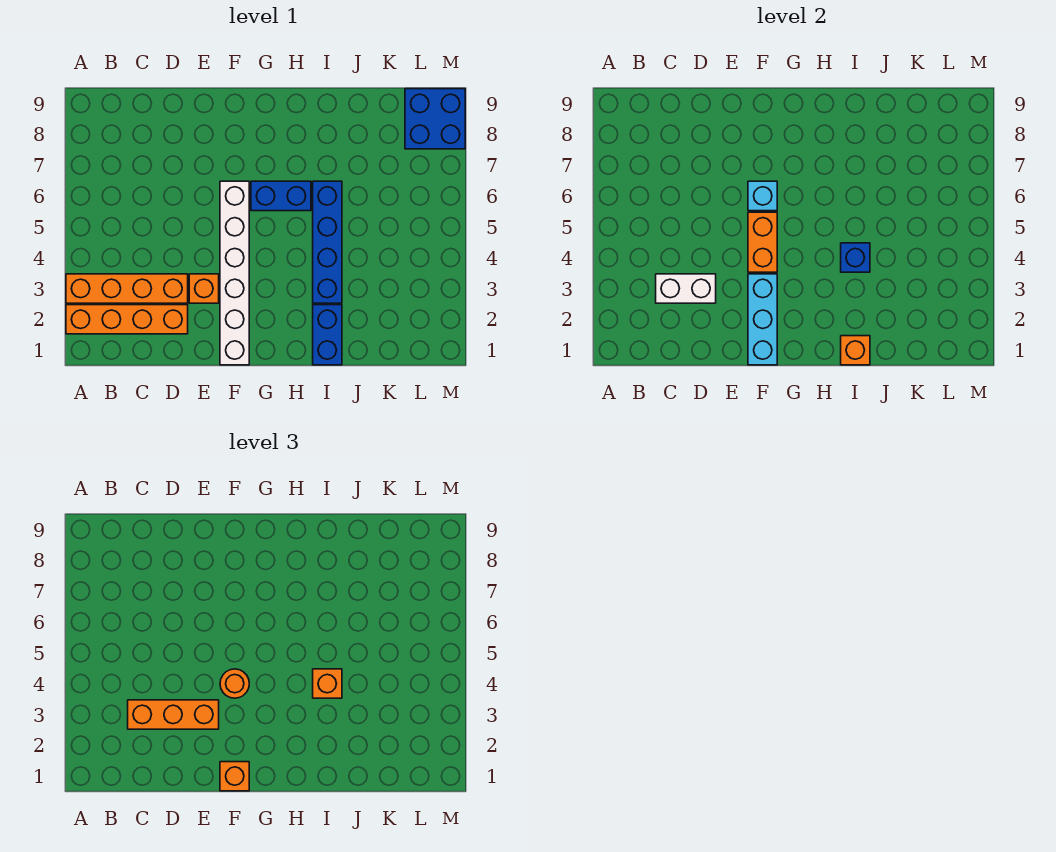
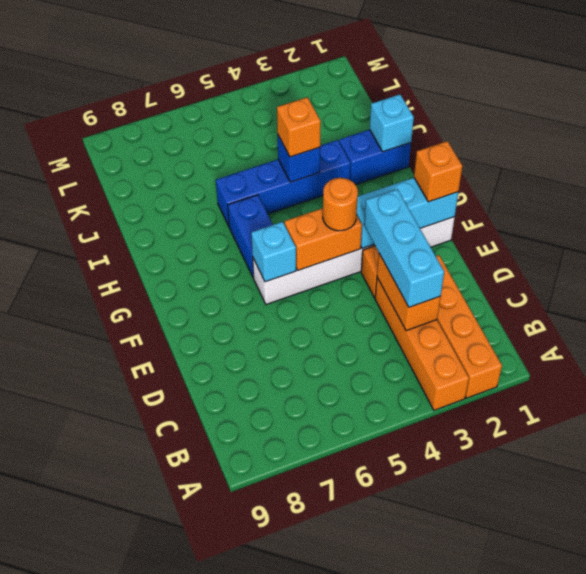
white 1x2 brick [656,274,716,303] -> orange 1x2 brick [377,254,441,331]
orange 1x3 brick [128,700,219,729] -> cyan 1x3 brick [364,189,444,307]
orange 1x1 brick [841,336,870,365] -> cyan 1x1 brick [370,94,414,152]
blue 2x2 brick [405,89,465,149] -> none

